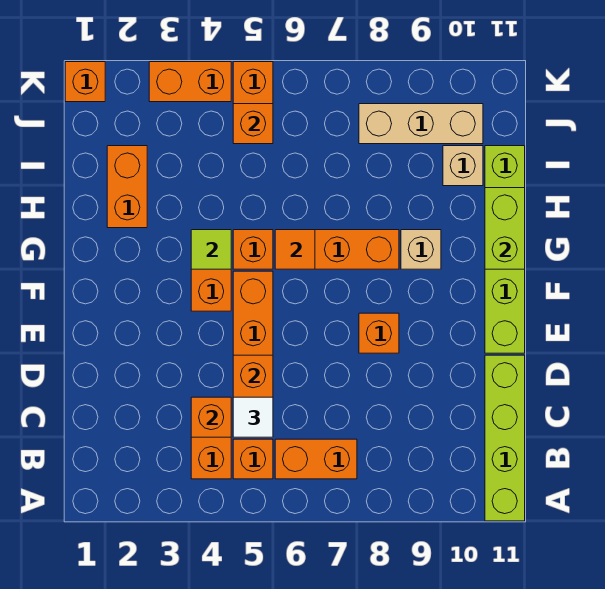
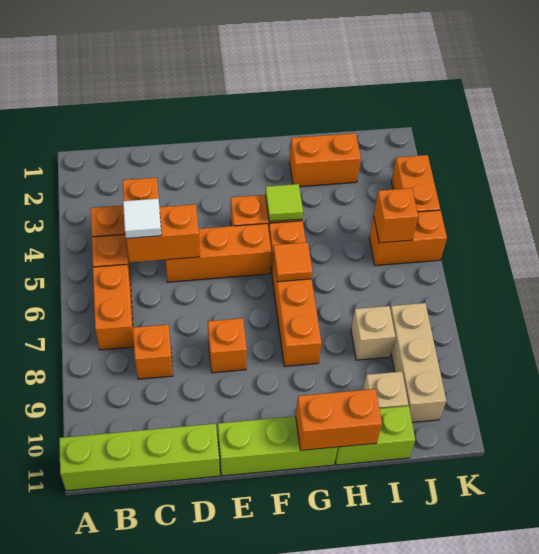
tan 1x1 brick [401,230,441,269] -> tan 1x1 brick moved to [351,306,395,360]
lime 1x2 brick [485,188,525,269] -> orange 1x2 brick [296,389,382,450]
orange 1x1 brick [65,62,105,102] -> orange 1x1 brick moved to [133,325,173,379]

